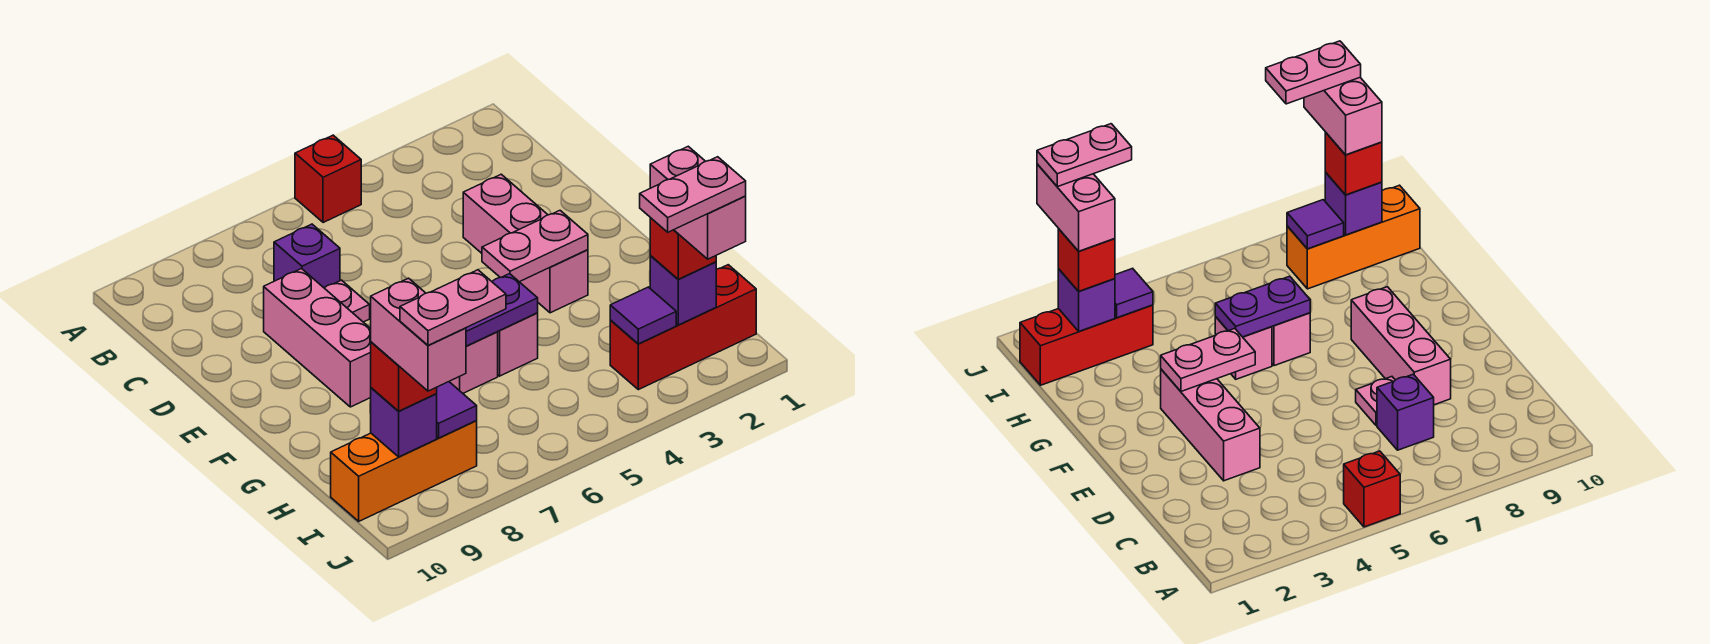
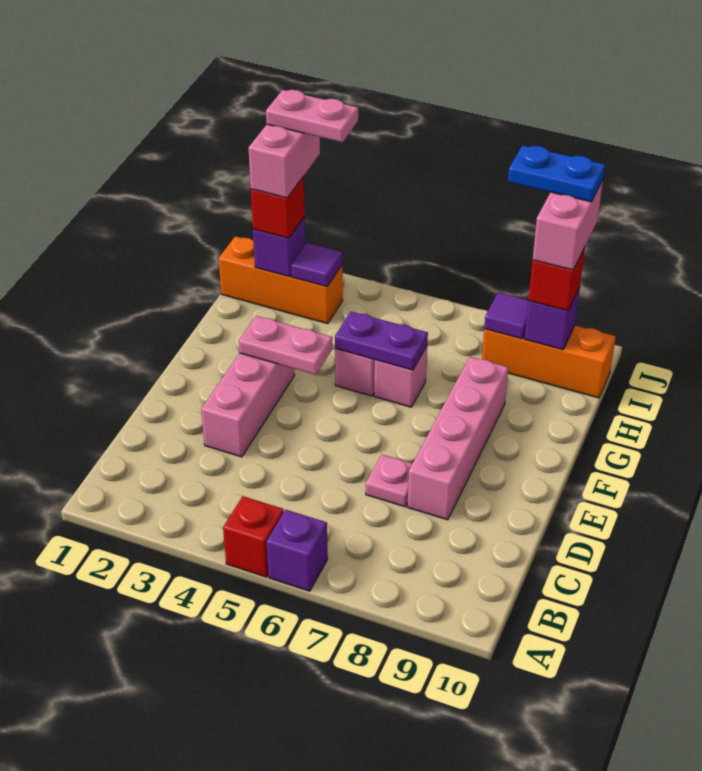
purple 1x1 brick [274,224,340,288] -> purple 1x1 brick moved to [267,510,328,591]
pink 1x3 brick [264,269,371,407] -> pink 1x4 brick [408,357,508,520]
red 1x3 brick [610,265,756,390] -> orange 1x3 brick [219,236,343,324]
pink 1x2 plate [400,270,506,345] -> blue 1x2 plate [508,145,605,202]

